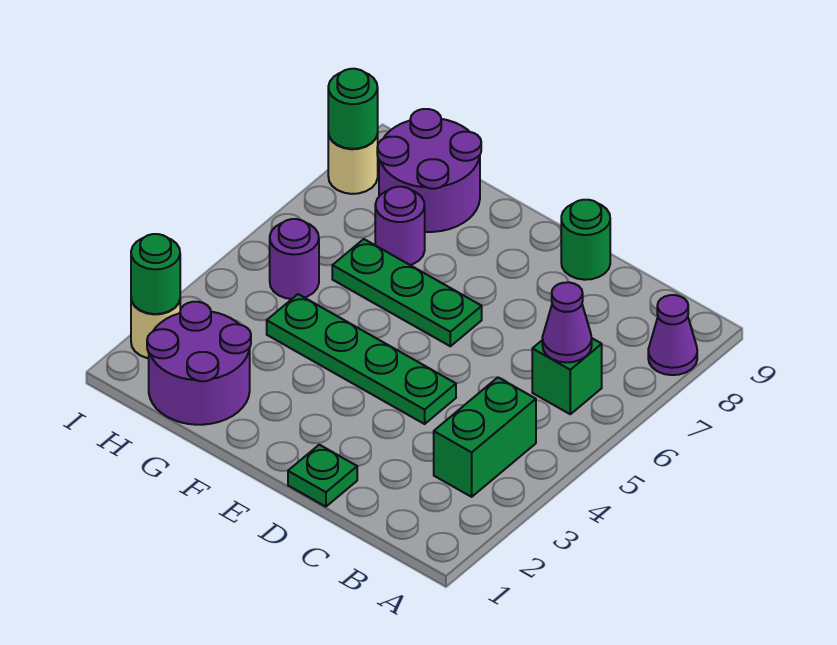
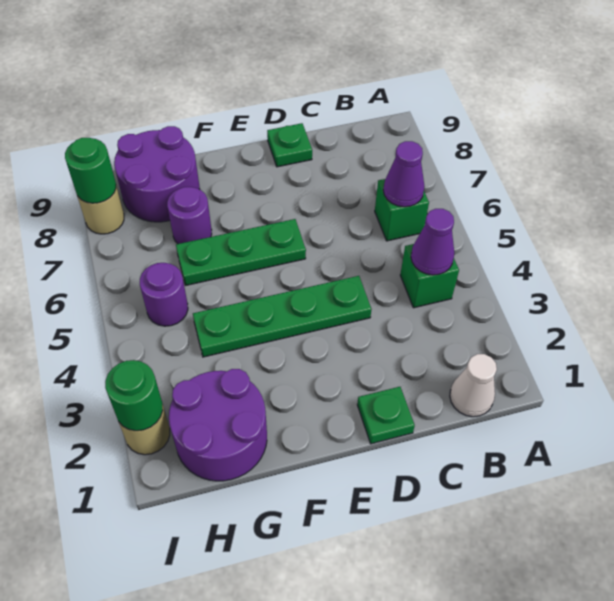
purple 1x1 cone [648,295,697,375] -> purple 1x1 cone moved to [411,209,454,275]
none -> white 1x1 cone [450,354,497,417]
green 1x2 brick [434,378,536,497] -> green 1x1 brick [400,244,459,308]
green 1x1 round brick [561,200,610,280] -> green 1x1 plate [267,123,312,167]

